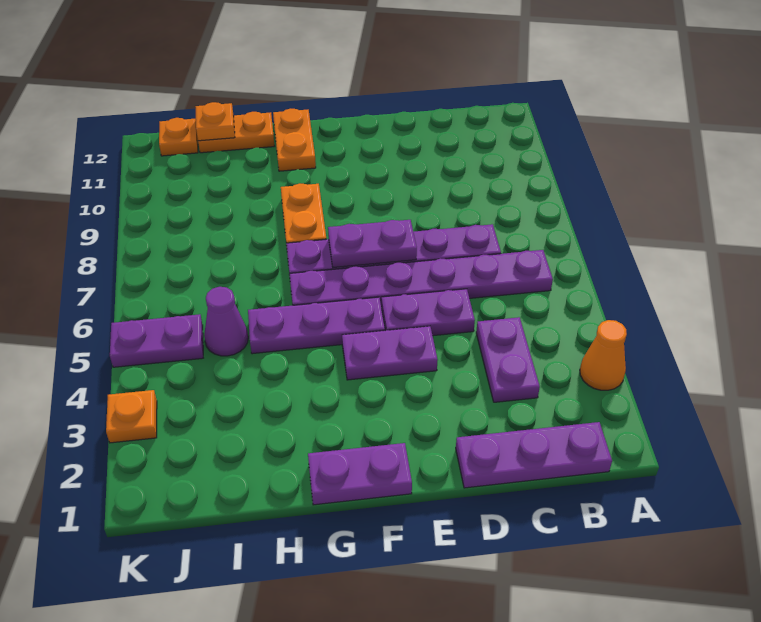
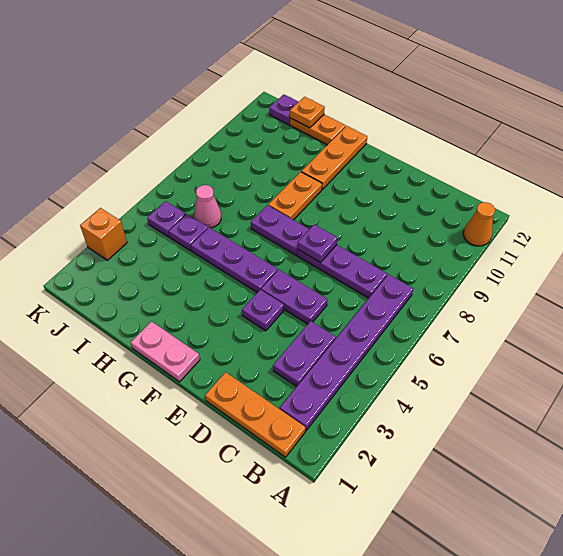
orange 1x1 cone [580,320,627,390] -> orange 1x1 cone moved to [463,202,495,246]
purple 1x3 plate [456,422,612,488] -> orange 1x3 plate [205,372,305,457]
purple 1x6 plate [289,250,553,307] -> purple 1x6 plate turned to [280,274,413,431]
purple 1x2 plate [342,326,438,380] -> purple 1x1 plate [242,290,284,331]
purple 1x2 plate [328,220,417,267] -> purple 1x1 plate [298,224,337,263]
purple 1x2 plate [308,443,412,505] -> pink 1x2 plate [131,321,200,382]
orange 1x2 plate [273,109,316,171] -> orange 1x3 plate [302,126,367,189]
purple 1x1 cone [204,287,248,356] -> purple 1x1 plate [169,214,208,251]
none -> pink 1x1 cone [194,185,221,228]
purple 1x2 plate [110,314,203,367] -> purple 1x1 plate [147,201,186,237]
orange 1x1 plate [159,118,198,156] -> purple 1x1 plate [269,95,298,125]
orange 1x1 plate [106,390,157,443] -> orange 1x1 brick [80,208,127,260]

